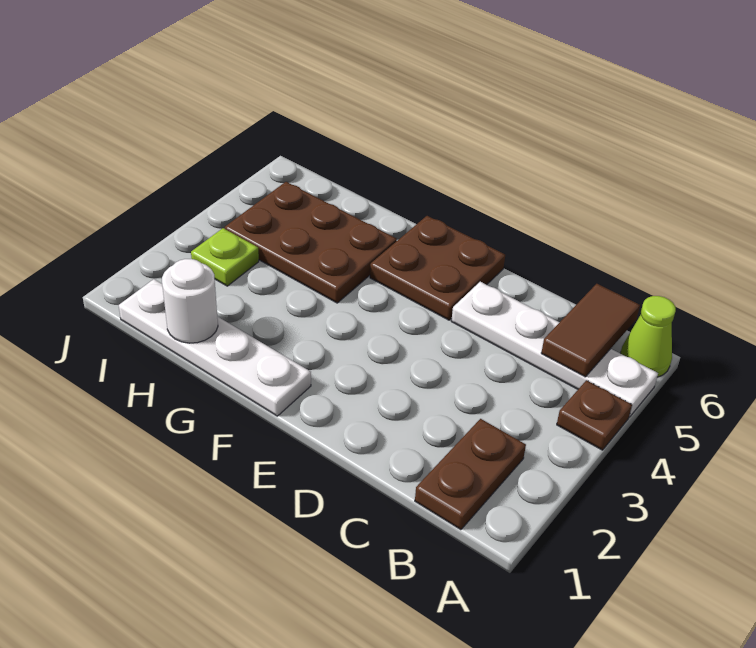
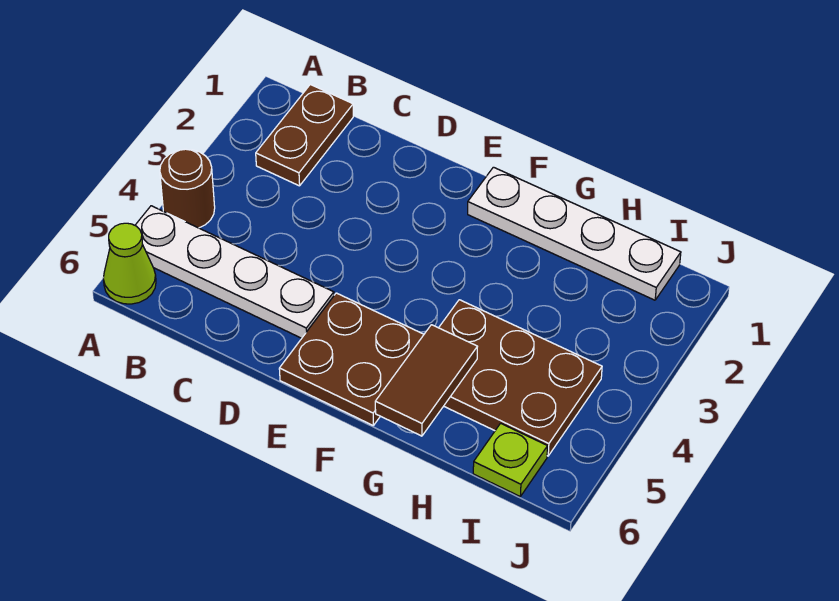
brown 1x1 plate [557,380,632,450] -> brown 1x1 round brick [160,149,215,228]
brown 1x2 tile [541,284,640,377] -> brown 1x2 tile moved to [375,325,477,436]
white 1x1 round brick [162,259,218,343] -> none
lime 1x1 plate [191,228,259,286] -> lime 1x1 plate moved to [473,423,548,496]

